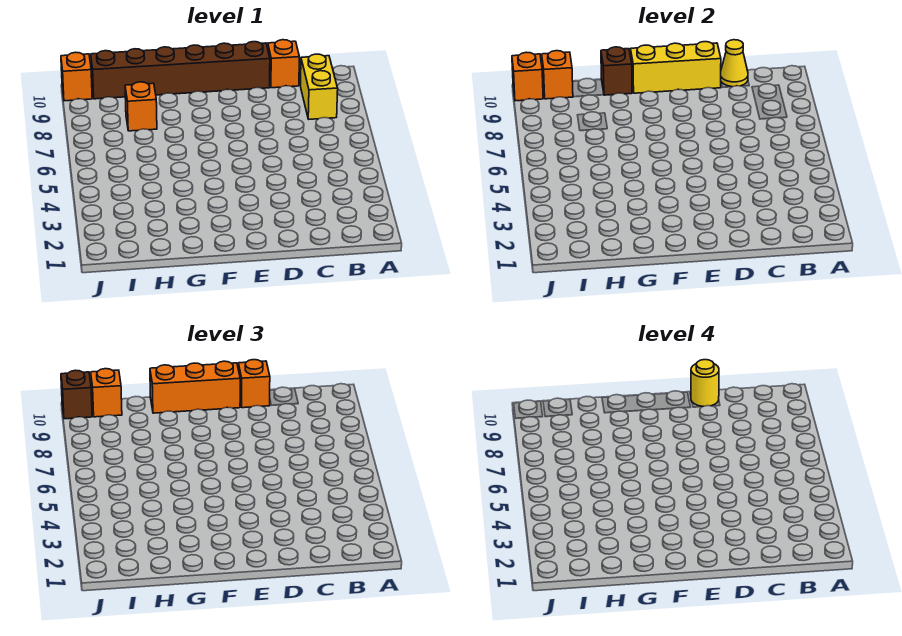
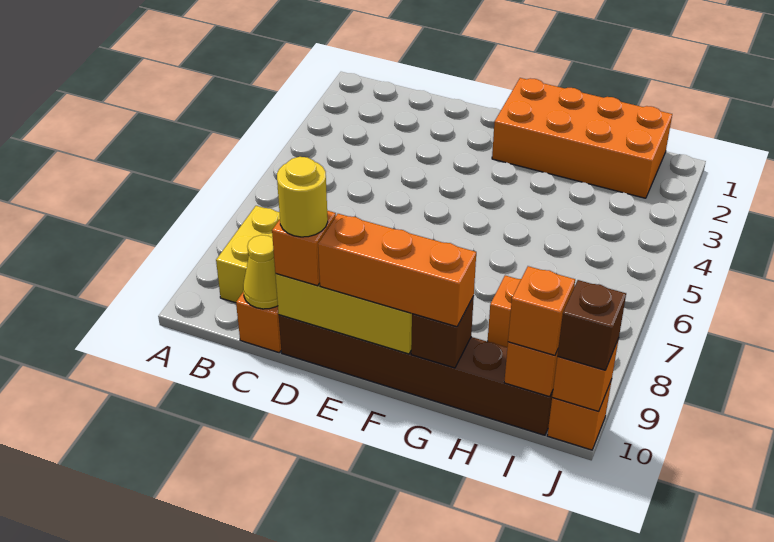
none -> orange 2x4 brick [492,78,672,198]

